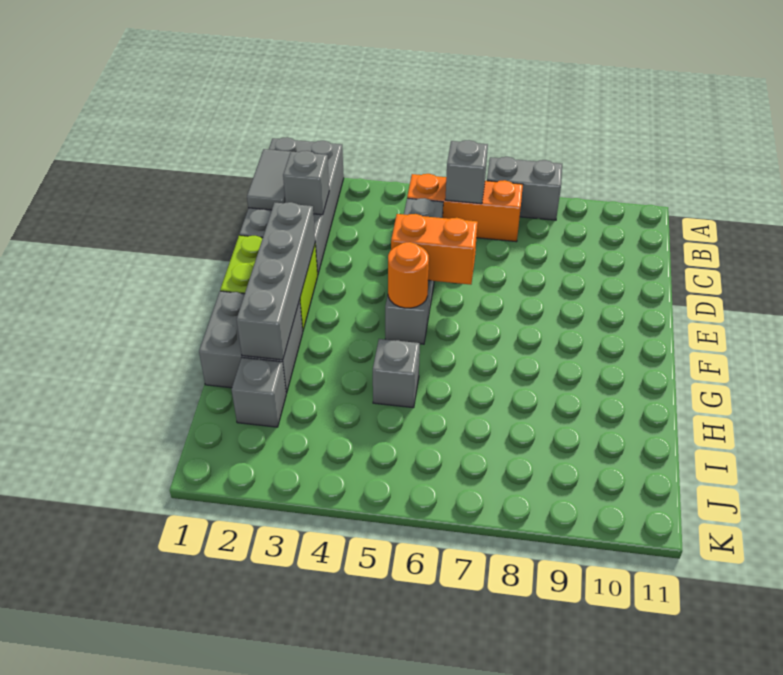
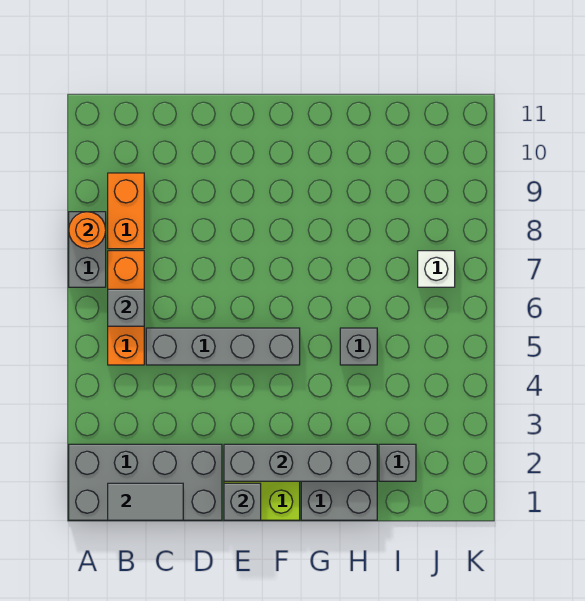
grey 1x1 brick [283,151,329,215] -> grey 1x1 brick moved to [224,483,261,520]
orange 1x2 brick [391,214,478,285] -> orange 1x2 brick moved to [108,173,144,249]
orange 1x1 round brick [388,242,429,308] -> orange 1x1 round brick moved to [69,212,106,249]
none -> white 1x1 brick [418,251,455,287]

